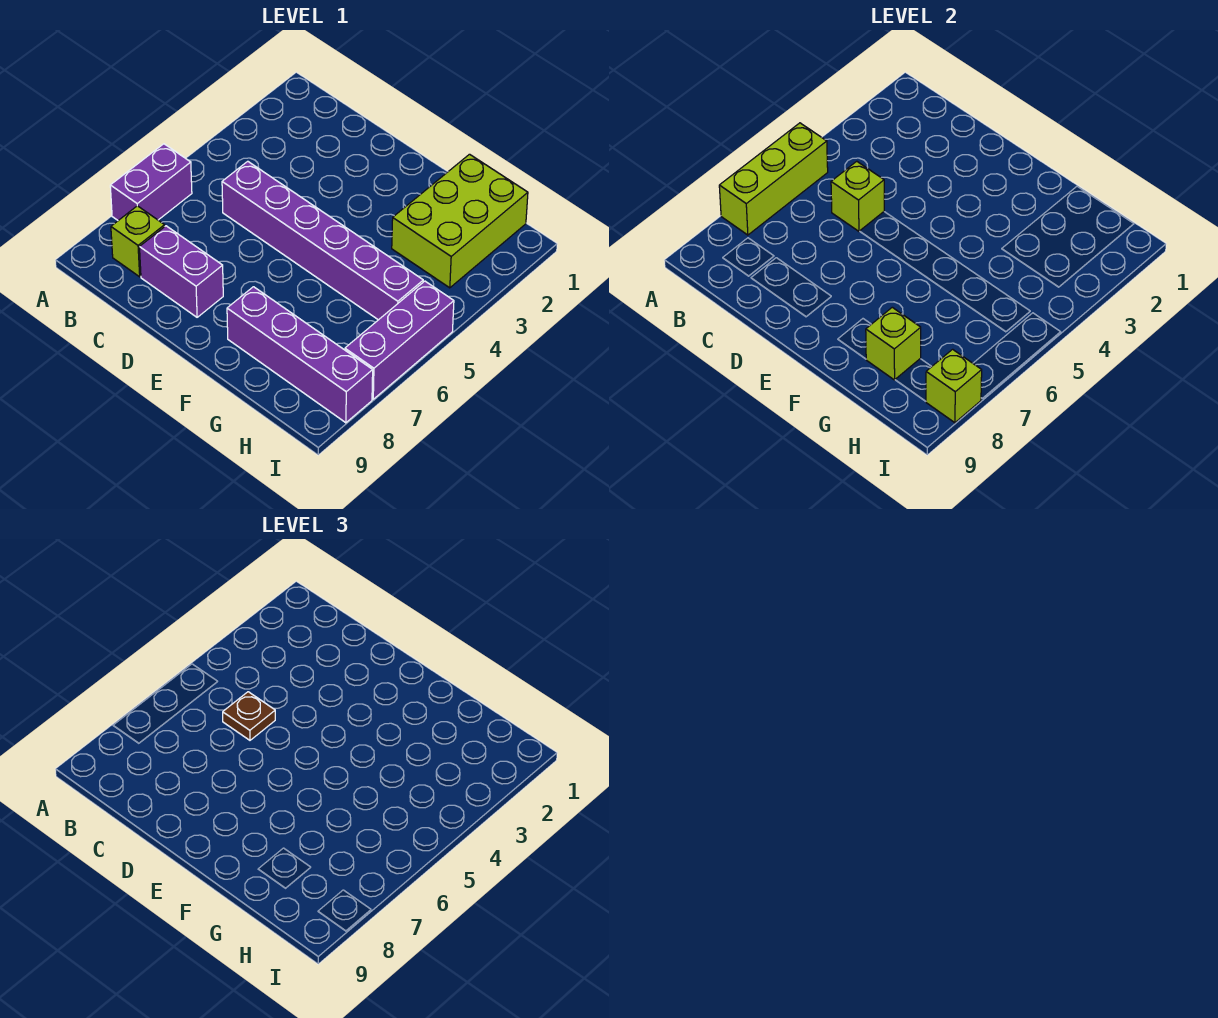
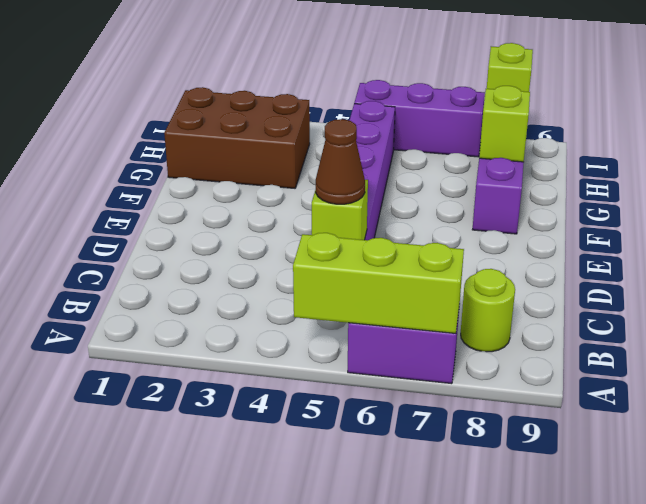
lime 1x1 brick [111,206,165,277] -> lime 1x1 round brick [461,269,515,352]
brown 1x1 plate [223,692,275,740] -> brown 1x1 cone [316,119,365,204]
purple 1x2 brick [140,226,223,317] -> none
lime 2x3 brick [392,154,528,288] -> brown 2x3 brick [164,87,310,188]

